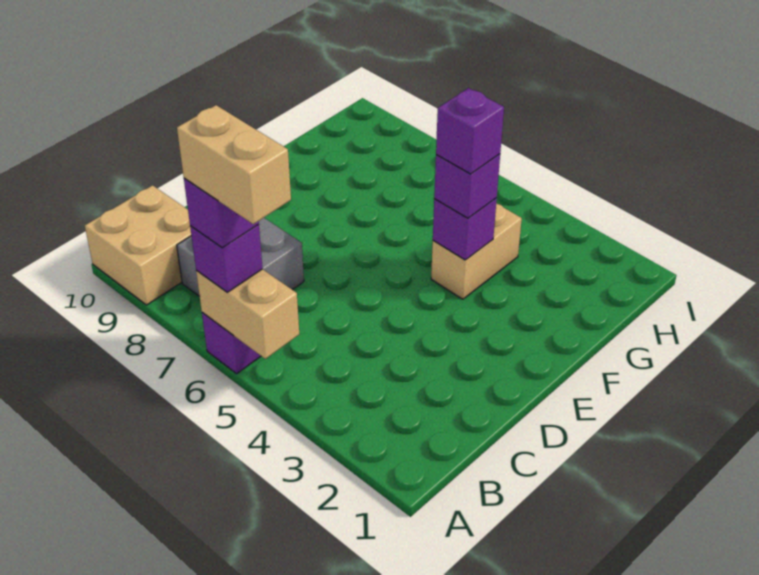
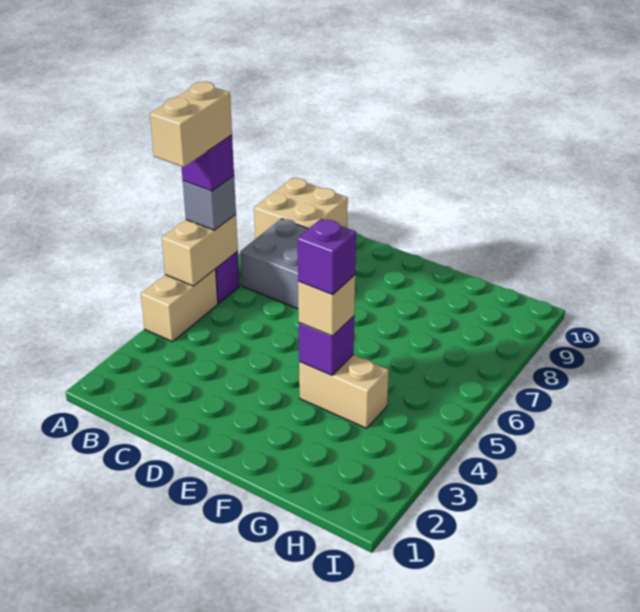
none -> tan 1x2 brick [141,269,218,342]
purple 1x1 brick [190,224,263,292] -> grey 1x1 brick [183,176,236,230]
purple 1x1 brick [434,154,500,218] -> tan 1x1 brick [298,275,355,336]

